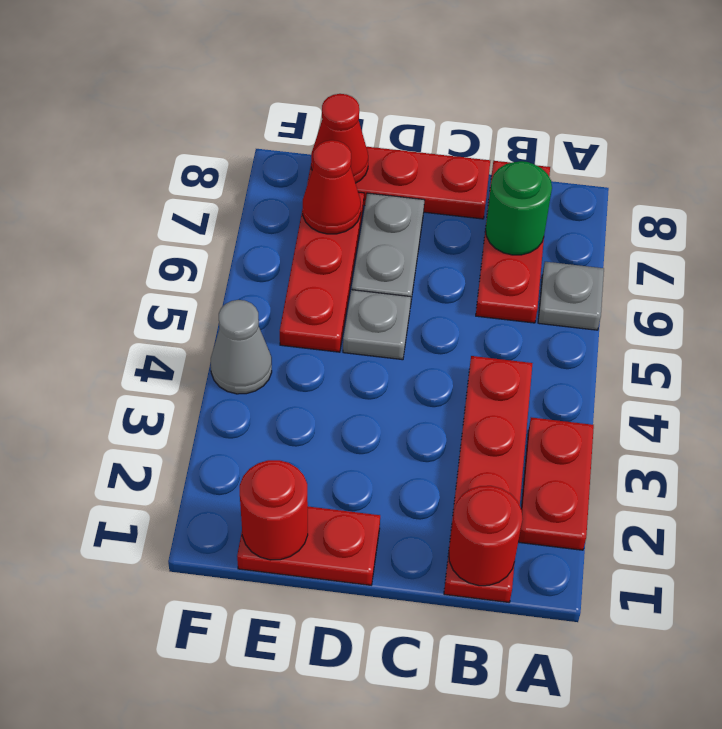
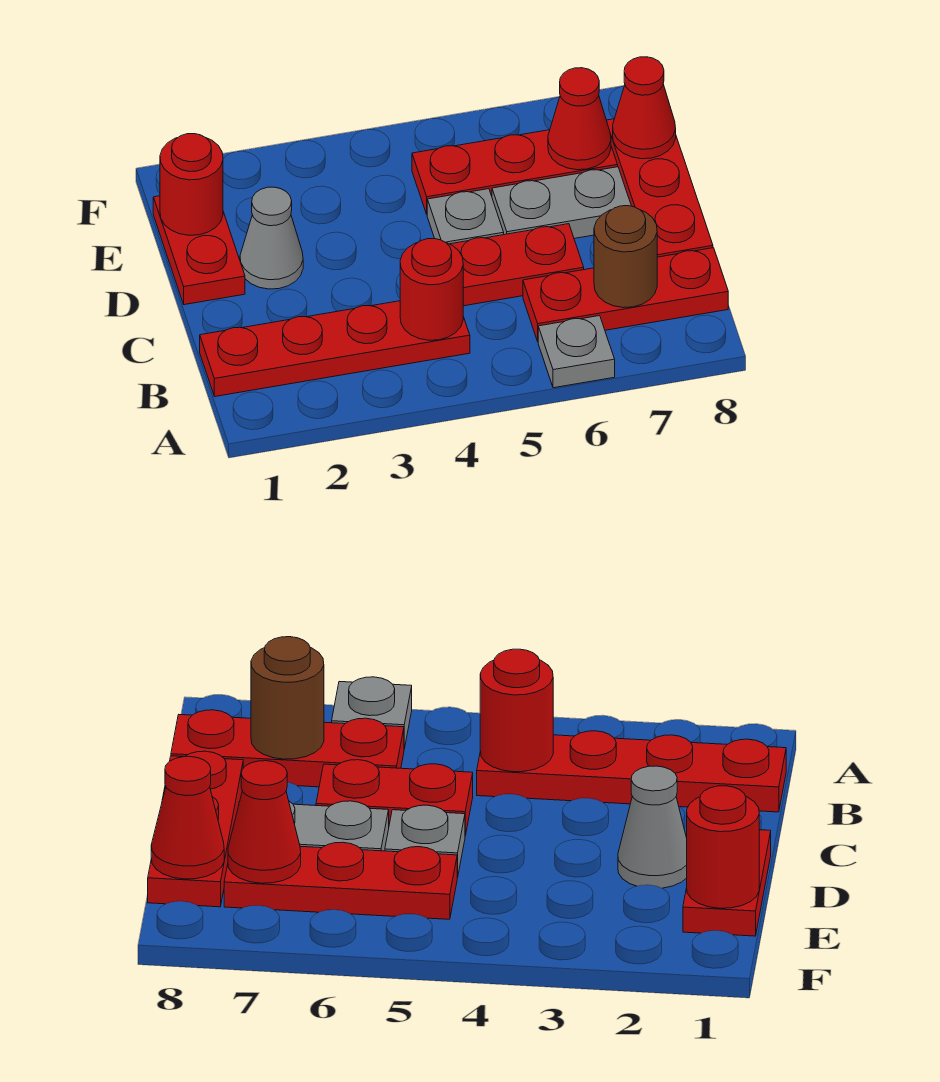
red 1x2 plate [518,417,594,550] -> red 1x2 plate moved to [450,224,584,306]
red 1x1 round brick [449,486,522,586] -> red 1x1 round brick moved to [400,239,463,340]
green 1x1 round brick [486,161,552,255] -> brown 1x1 round brick [594,206,657,308]
grey 1x1 cone [211,300,272,394] -> grey 1x1 cone moved to [240,187,303,289]

